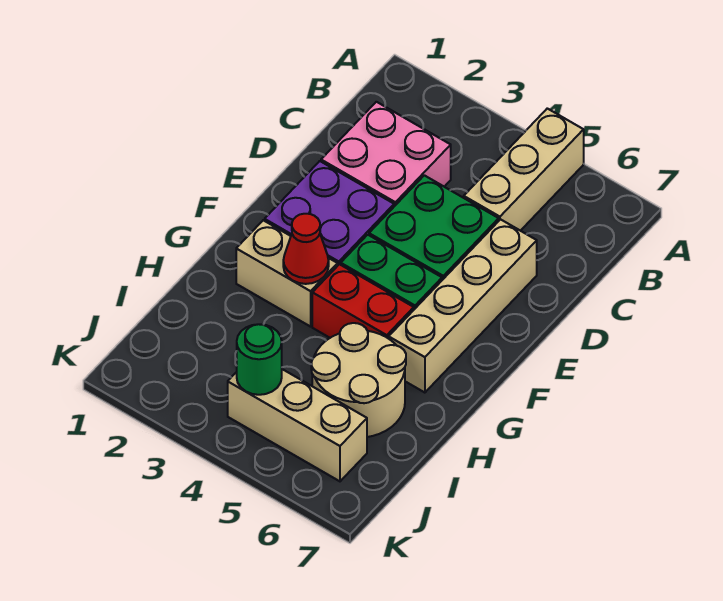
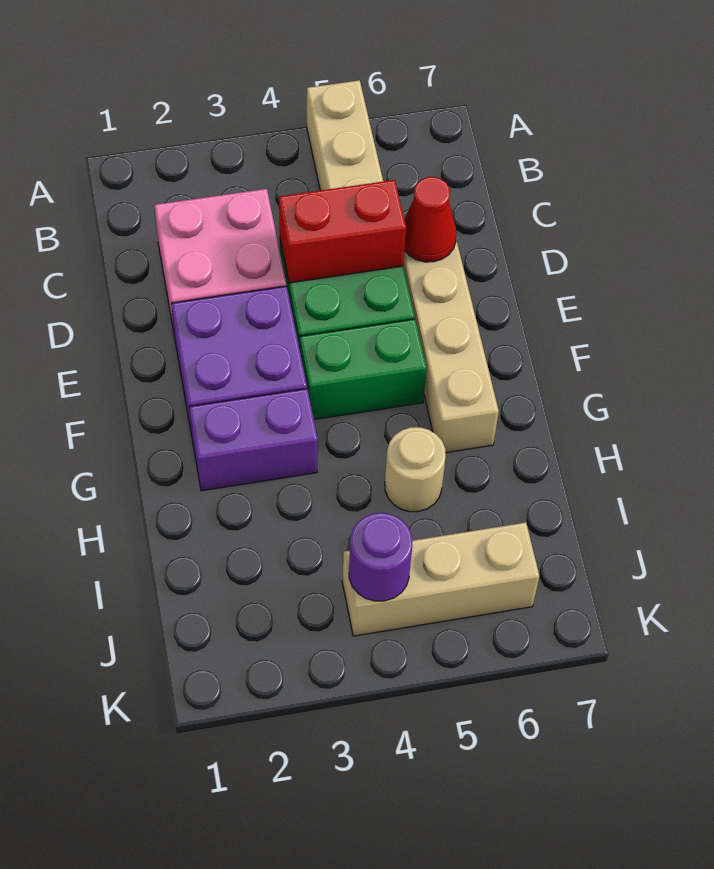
tan 1x2 brick [236,220,338,327] -> purple 1x2 brick [189,389,318,491]
red 1x1 cone [283,214,329,284] -> red 1x1 cone moved to [404,177,456,262]
red 1x2 brick [312,264,414,339] -> red 1x2 brick moved to [279,180,406,283]
tan 2x2 round brick [311,323,406,437] -> tan 1x1 round brick [385,427,446,512]
green 1x1 round brick [237,324,282,395] -> purple 1x1 round brick [349,513,412,601]

